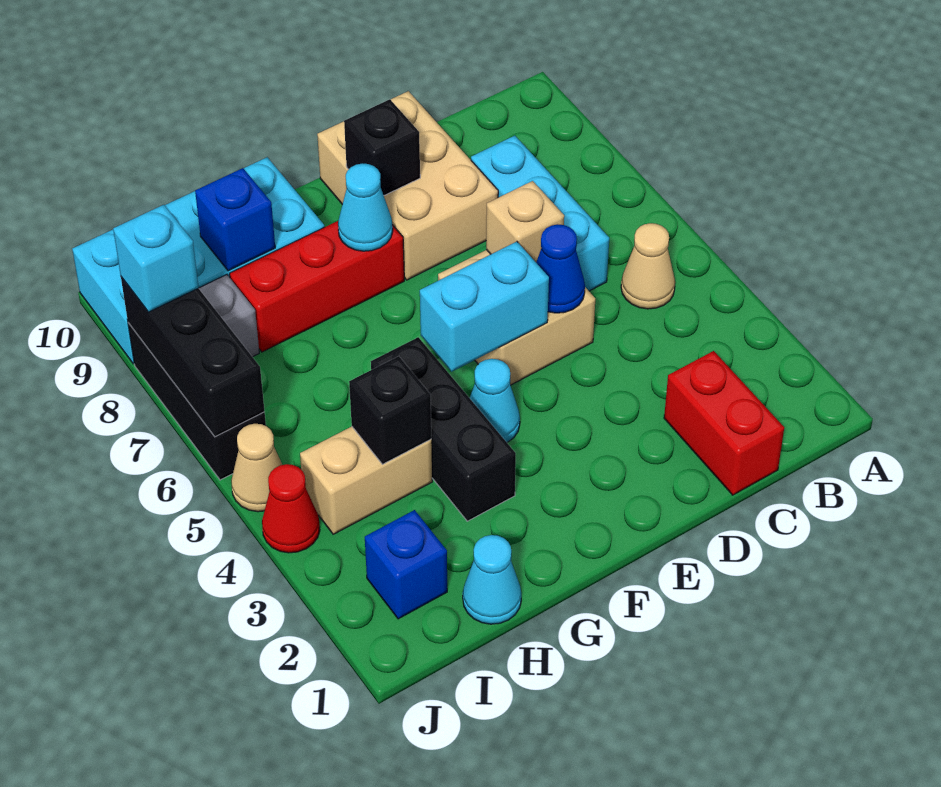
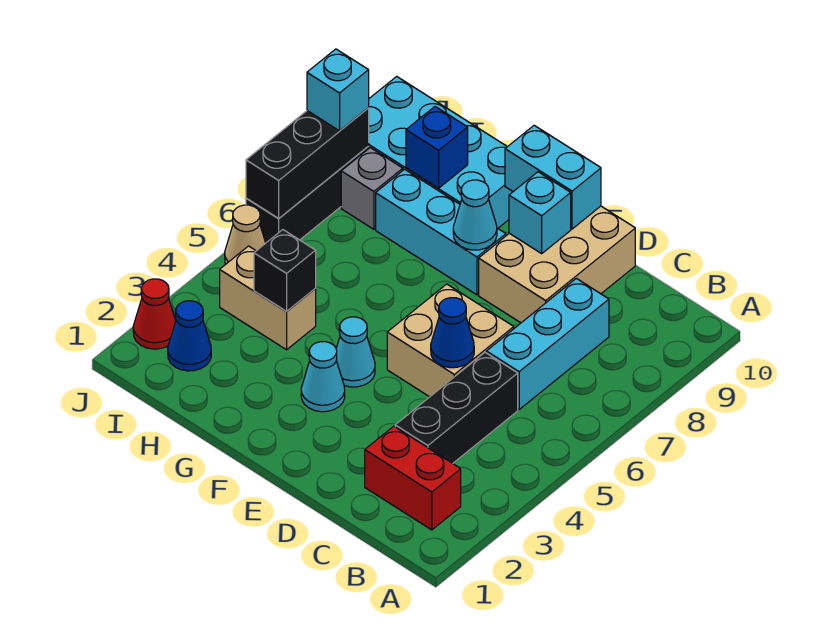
tan 1x1 cone [621,223,675,309] -> none
red 1x2 brick [664,351,784,495] -> red 1x2 brick turned to [365,426,461,530]
tan 1x1 brick [486,181,564,262] -> none
cyan 1x2 brick [420,242,549,372] -> cyan 1x2 brick moved to [505,125,601,229]
black 1x1 brick [344,99,420,195] -> cyan 1x1 brick [509,172,571,254]
red 1x3 brick [230,221,404,352] -> cyan 1x3 brick [376,169,506,295]
black 1x3 brick [371,337,516,521] -> black 1x3 brick moved to [395,353,518,463]
cyan 1x1 cone [463,535,521,624] -> cyan 1x1 cone moved to [301,342,345,412]
blue 1x1 brick [365,510,447,619] -> blue 1x1 cone [168,301,211,371]
red 1x1 cone [262,464,320,553] -> red 1x1 cone moved to [133,279,176,349]

